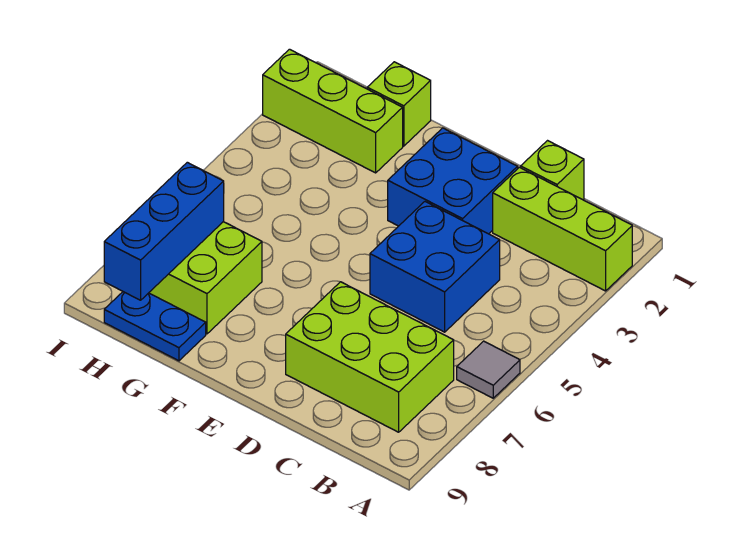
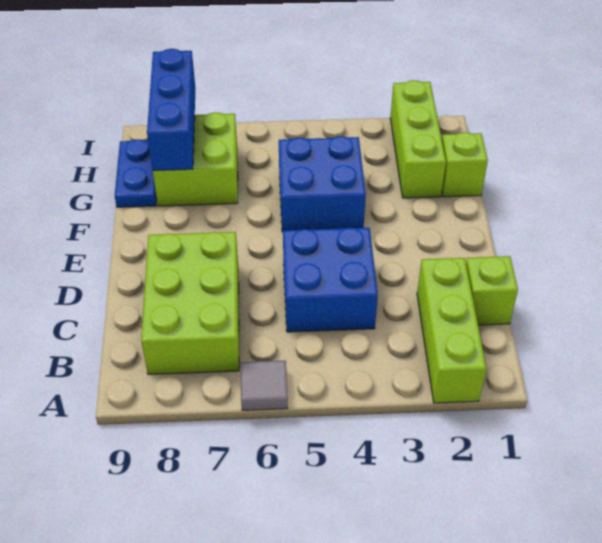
blue 2x2 brick [388,128,518,234] -> blue 2x2 brick moved to [279,136,366,232]
blue 1x3 brick [104,162,224,300] -> blue 1x3 brick turned to [147,49,195,171]

